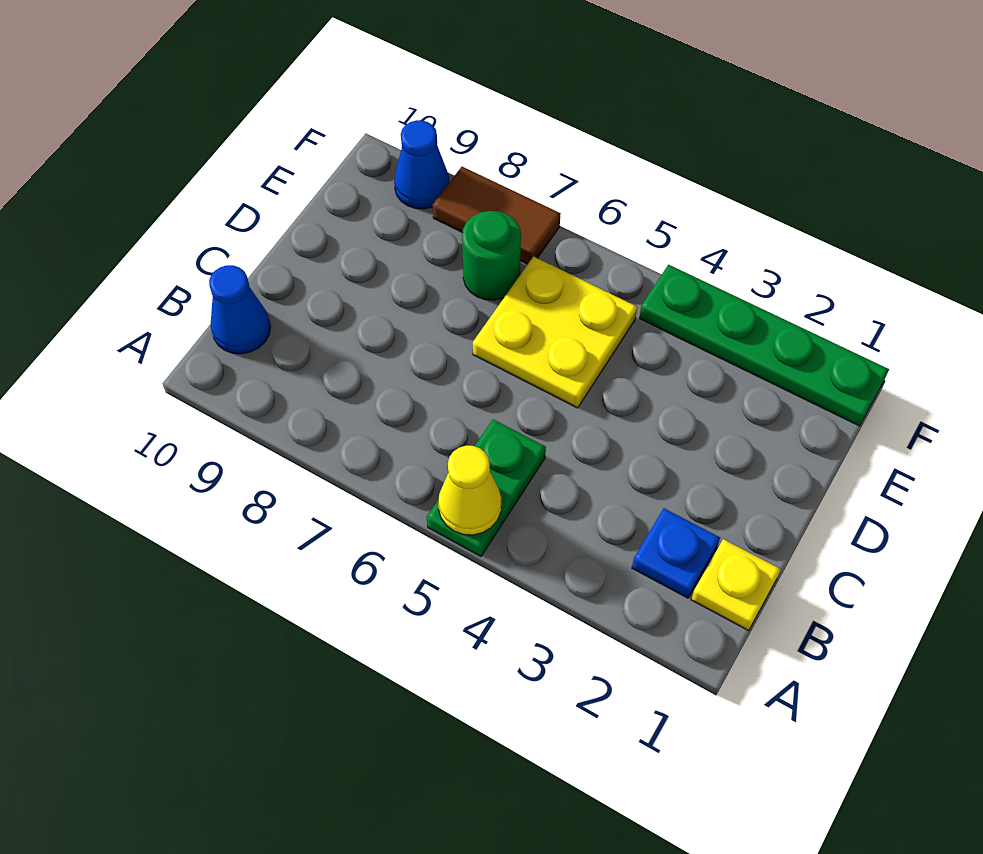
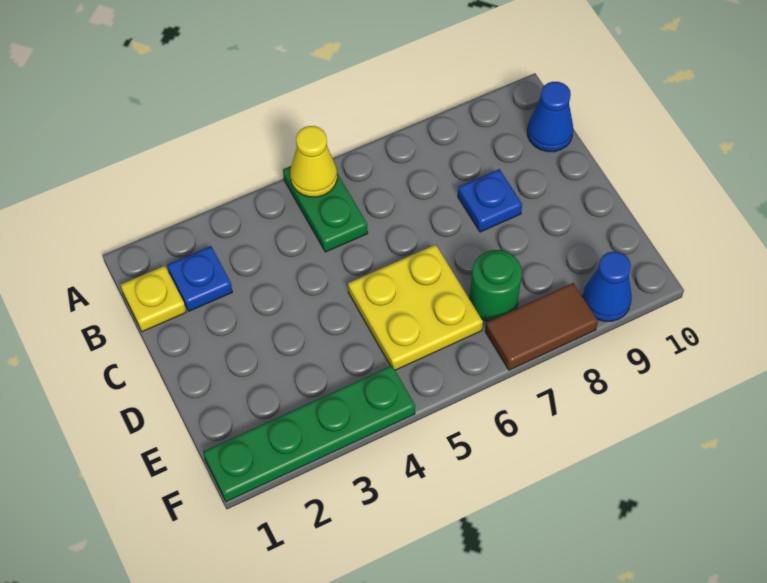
none -> blue 1x1 plate [458,169,522,232]

